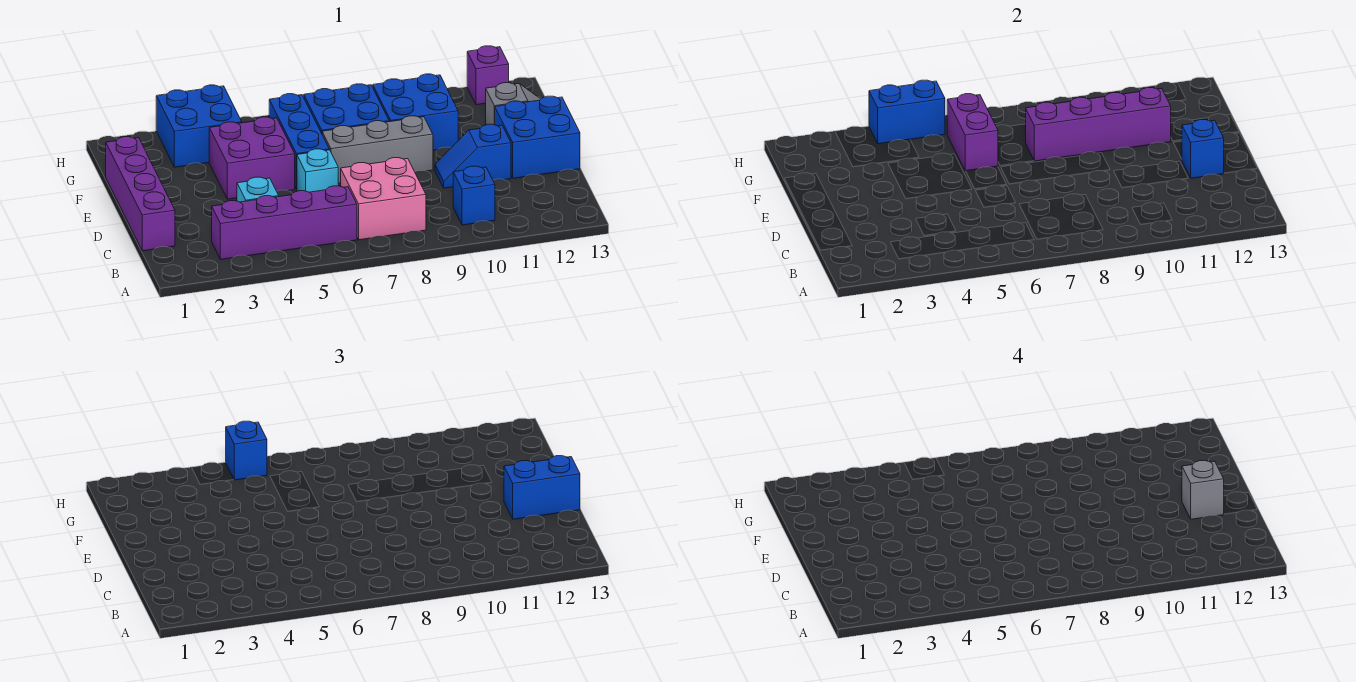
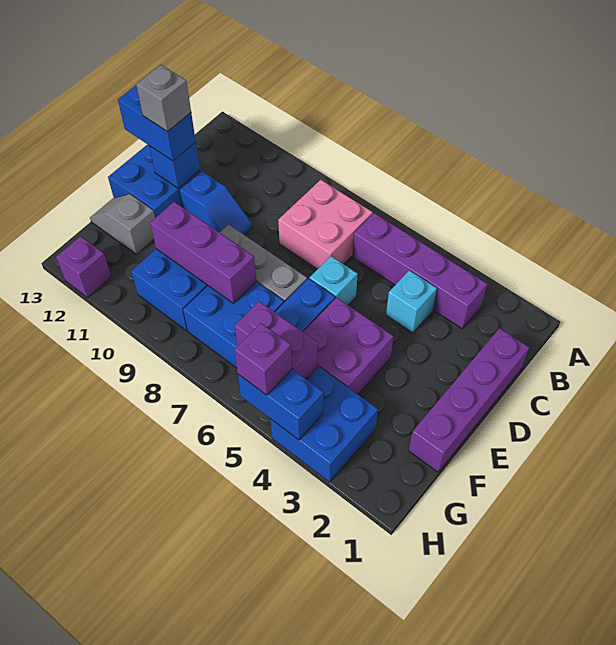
blue 1x1 brick [453,166,495,225] -> none
purple 1x2 brick [947,94,998,171] -> purple 1x2 brick turned to [235,302,318,378]
purple 1x4 brick [1026,88,1171,161] -> purple 1x3 brick [150,202,256,303]
blue 1x1 brick [226,421,267,480] -> purple 1x1 brick [234,323,292,395]

